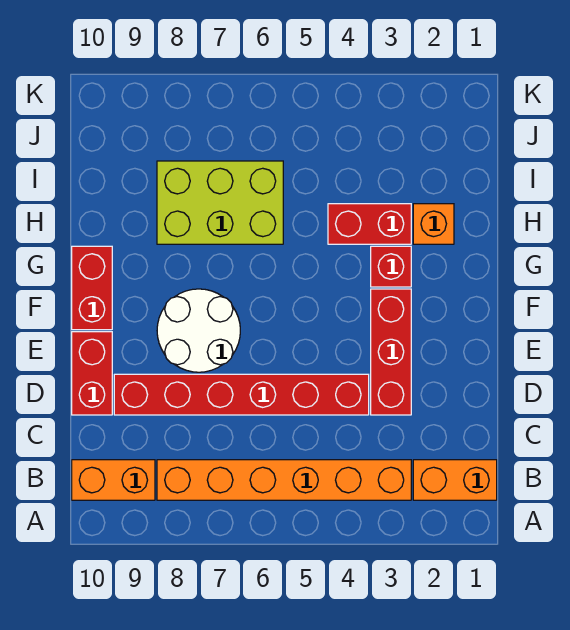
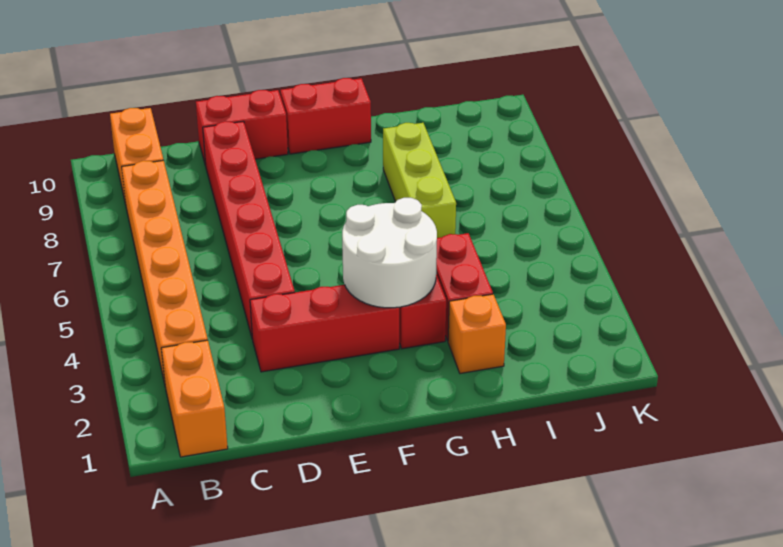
white 2x2 round brick [157,289,240,372] -> white 2x2 round brick moved to [342,198,437,308]
lime 2x3 brick [157,161,283,244] -> lime 1x3 brick [383,123,456,238]

